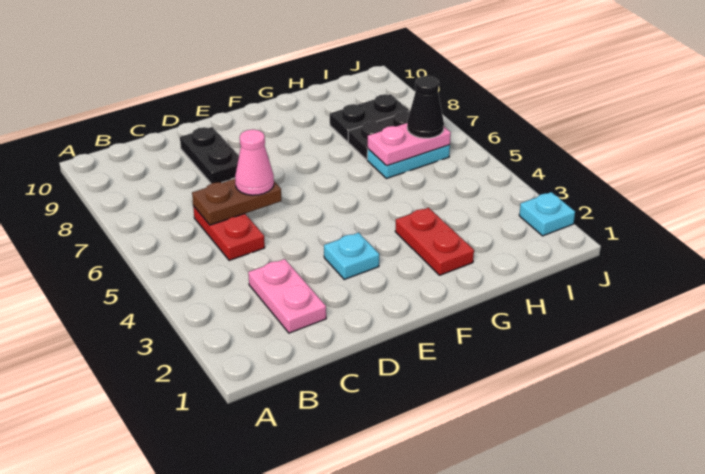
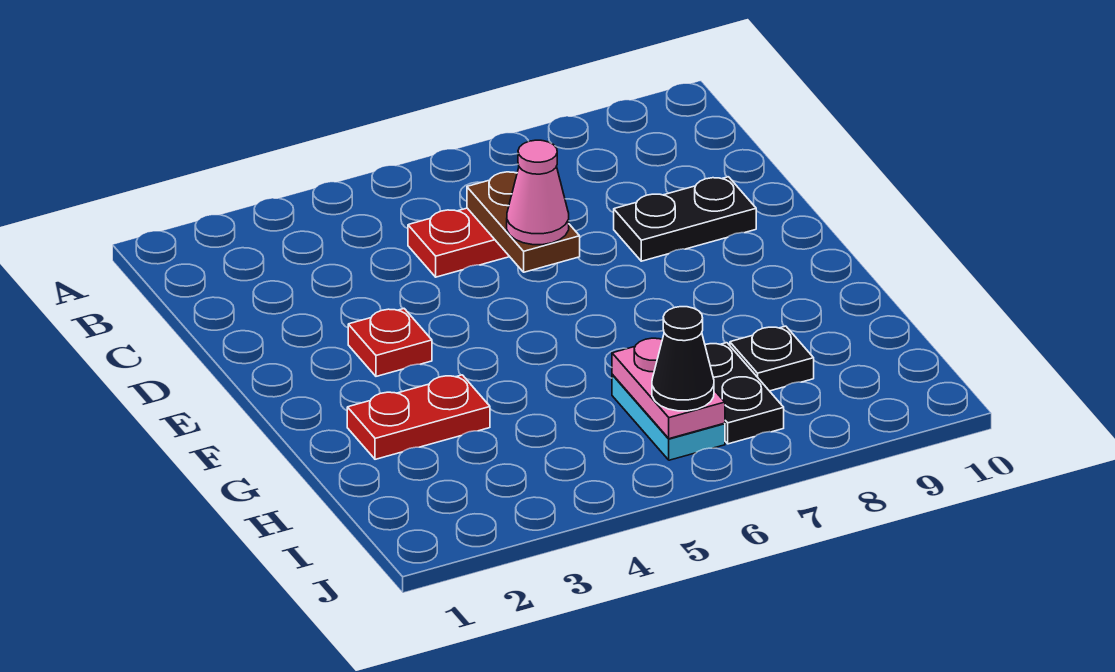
pink 1x2 plate [248,259,326,333] -> none
cyan 1x1 plate [324,233,379,279] -> red 1x1 plate [348,309,432,376]
black 1x2 plate [330,94,409,142] -> black 1x1 plate [730,326,814,391]
cyan 1x1 plate [519,192,575,236] -> none

